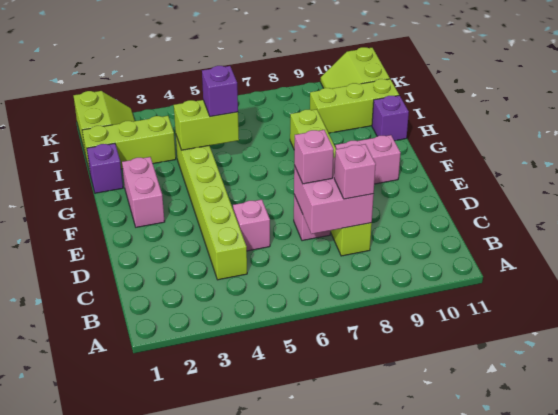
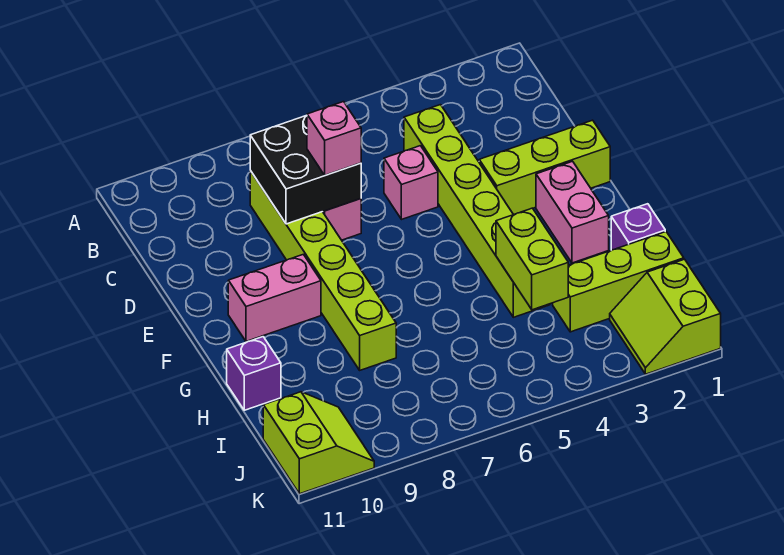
pink 2x2 brick [294,158,374,234] -> black 2x2 brick [250,115,361,224]
pink 1x1 brick [334,144,376,199] -> none
lime 1x2 brick [174,100,239,150] -> lime 1x2 brick turned to [496,208,568,310]
purple 1x1 brick [202,66,238,117] -> none
lime 1x3 brick [310,79,399,133] -> lime 1x3 brick moved to [479,120,610,215]

